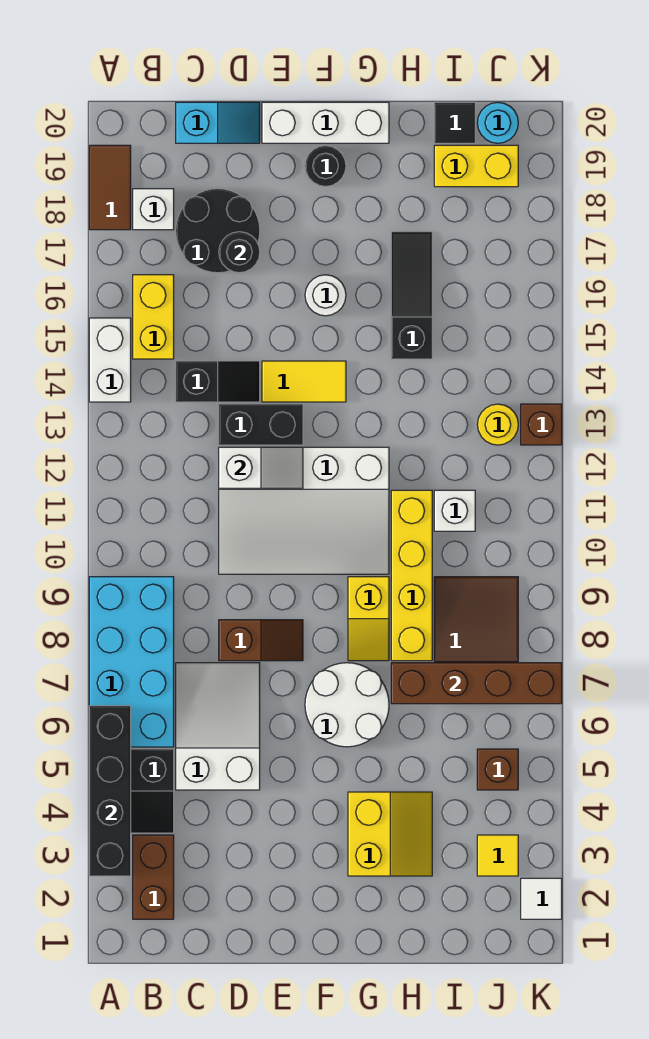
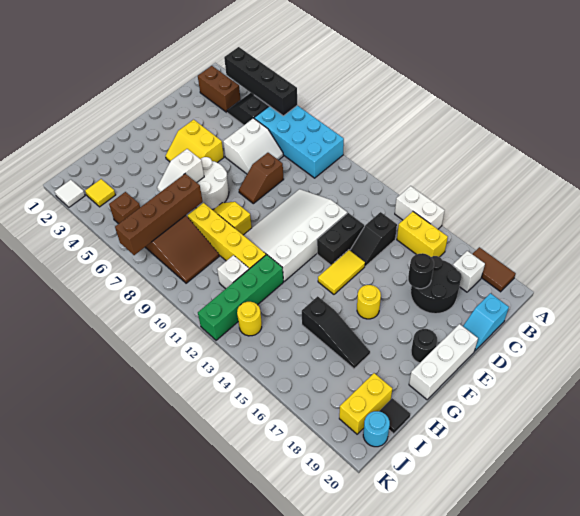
white 2x3 slope [176,663,260,790] -> white 2x2 slope [223,118,283,174]
white 1x2 slope [219,447,303,488] -> white 1x2 slope moved to [157,149,204,192]
white 1x1 round brick [305,275,346,316] -> yellow 1x1 round brick [357,285,381,319]
yellow 2x2 slope [348,792,432,876] -> yellow 2x2 slope moved to [166,120,224,163]
none -> green 1x4 brick [198,255,283,340]
brown 1x1 brick [521,404,562,445] -> none

